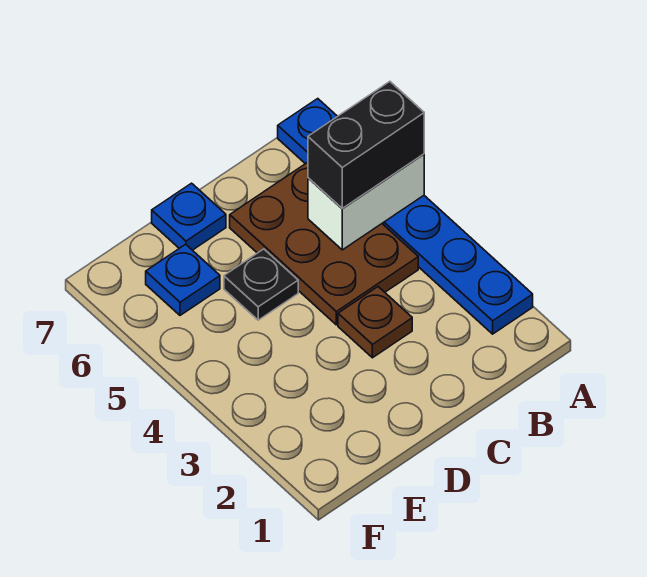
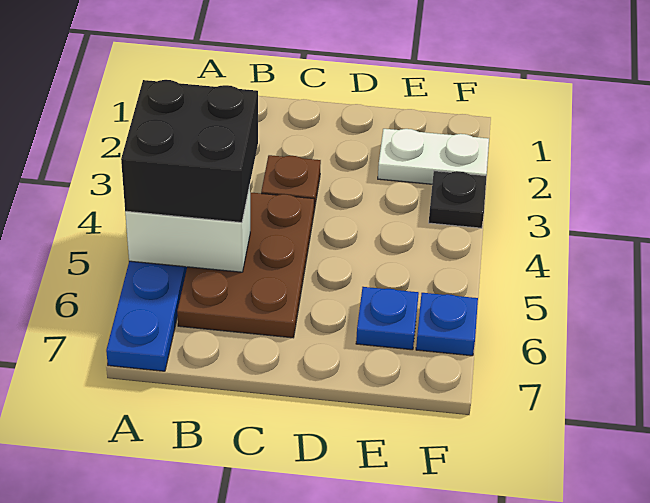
black 1x2 brick [308,82,424,209] -> black 2x2 brick [121,80,258,223]
black 1x1 plate [224,249,298,320] -> black 1x1 plate moved to [429,171,486,228]
blue 1x1 plate [152,183,226,250] -> blue 1x1 plate moved to [416,293,478,356]
none -> white 1x2 plate [378,129,489,184]

